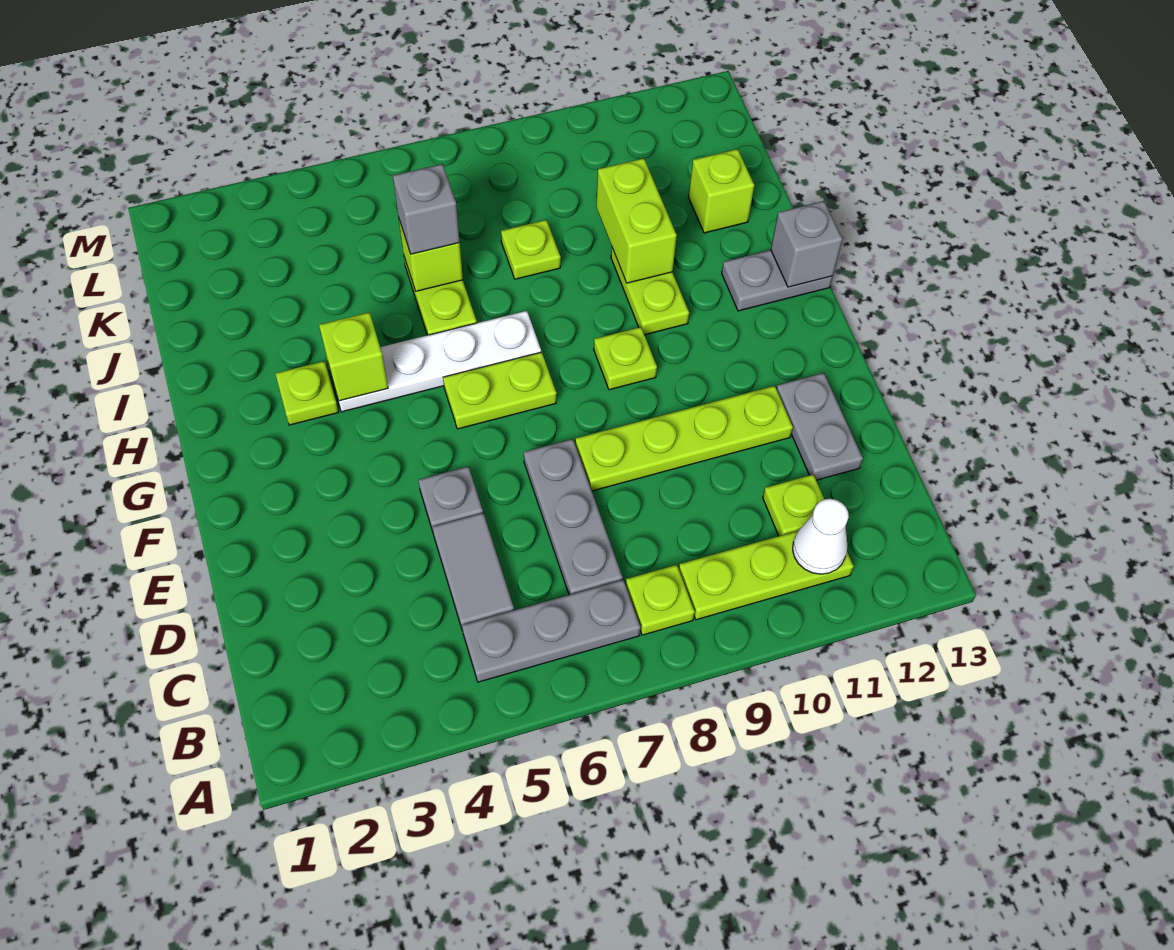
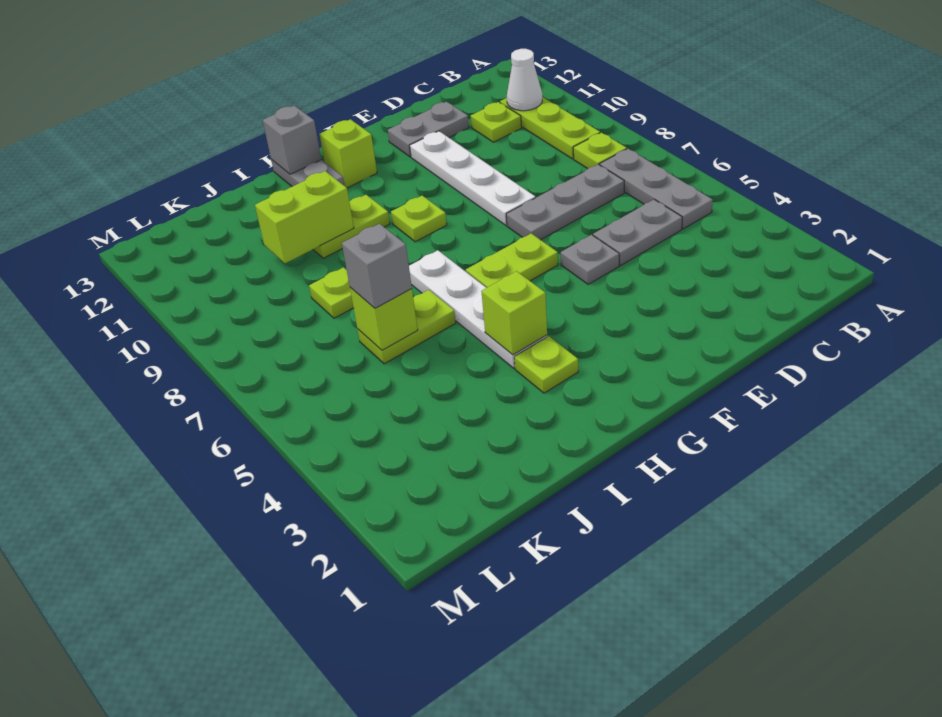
grey 1x2 tile [433,513,514,631] -> grey 1x2 plate [593,199,682,265]
lime 1x4 plate [575,386,793,491] -> white 1x4 plate [410,131,535,225]
lime 1x2 plate [443,352,557,429] -> lime 1x2 plate turned to [466,233,558,288]
lime 1x1 brick [689,149,754,233] -> lime 1x1 brick moved to [319,119,377,188]

